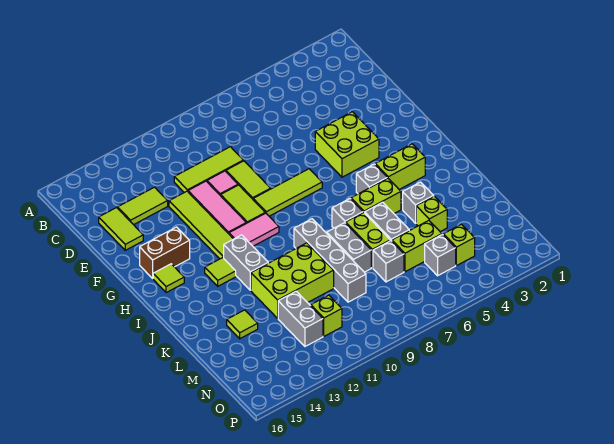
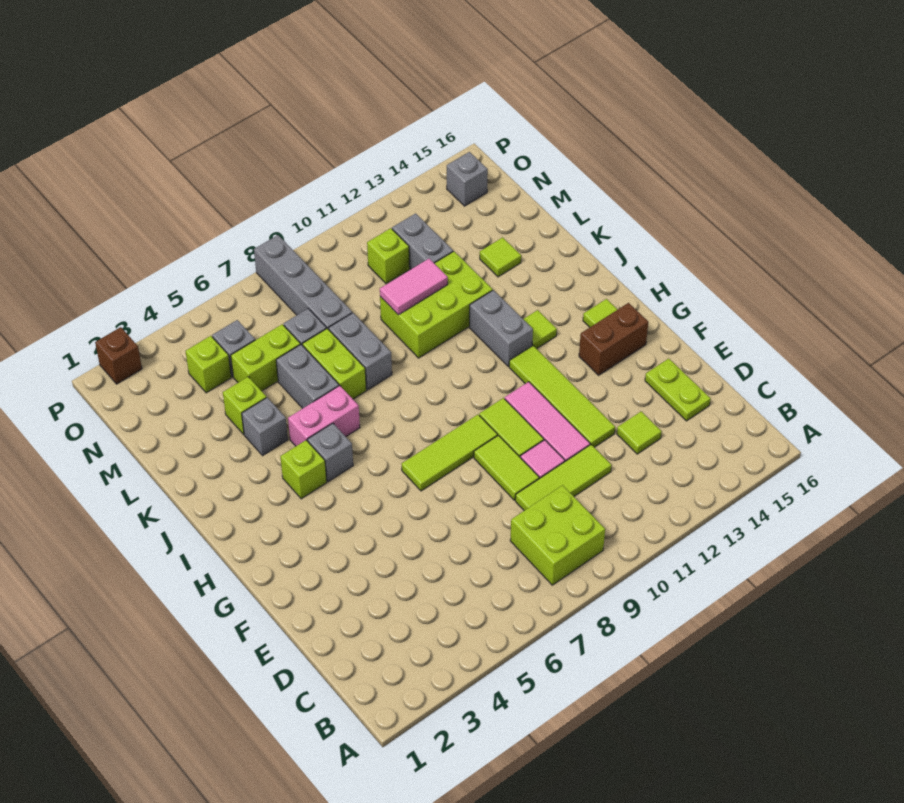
lime 1x2 tile [118,187,168,225] -> lime 1x1 tile [617,411,662,454]
lime 1x2 tile [99,208,143,250] -> lime 1x2 plate [645,359,711,421]
lime 2x2 brick [315,112,379,177] -> lime 2x2 brick moved to [510,485,605,585]
pink 1x2 tile [229,213,279,246] -> pink 1x2 tile moved to [380,259,448,315]
lime 1x2 brick [375,144,425,189] -> lime 1x1 brick [280,440,327,499]
lime 1x2 brick [351,178,401,213] -> pink 1x2 brick [288,386,360,446]
grey 1x1 brick [332,199,363,228] -> grey 1x1 brick moved to [447,152,488,206]
grey 1x4 brick [294,219,366,302] -> grey 1x4 brick moved to [254,235,352,330]
none -> brown 1x1 brick [95,327,142,384]

